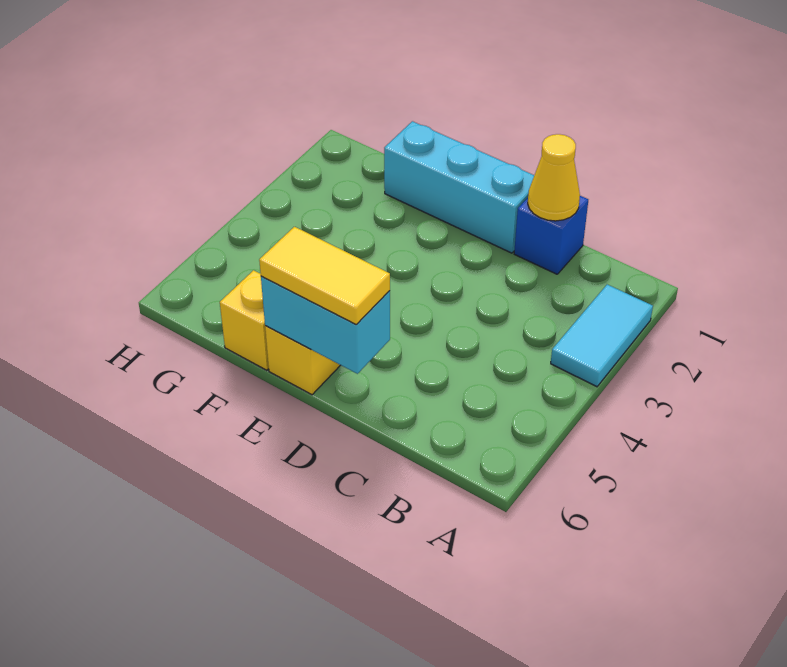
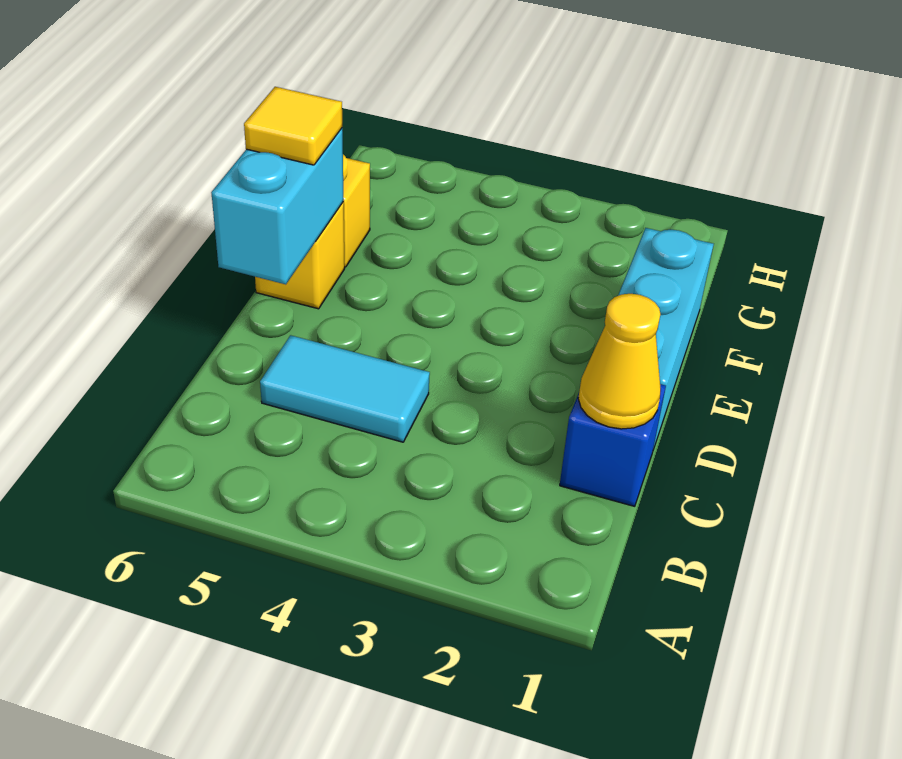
cyan 1x2 tile [551,284,653,387] -> cyan 1x2 tile moved to [260,335,430,442]
yellow 1x2 tile [259,227,390,325] -> yellow 1x1 tile [244,87,342,165]

